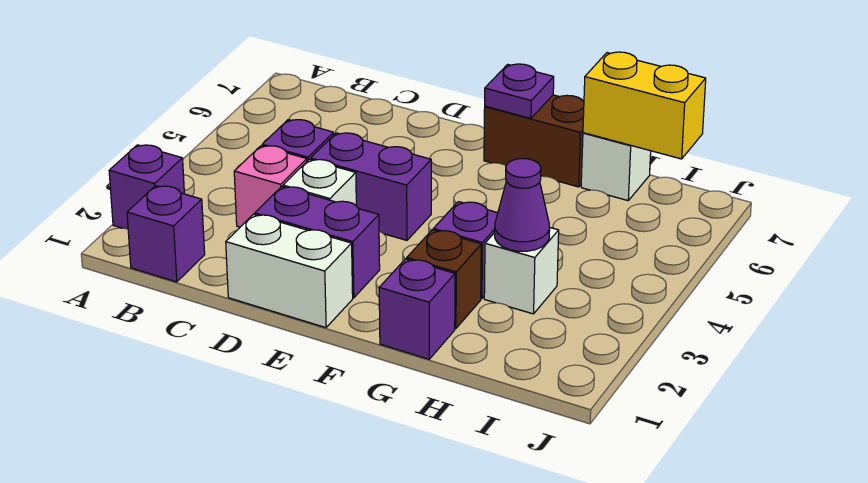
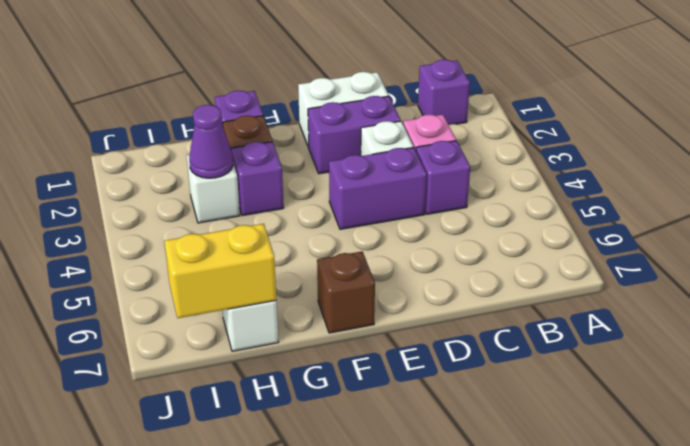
purple 1x1 brick [109,145,184,229] -> none
brown 1x2 brick [484,95,584,187] -> brown 1x1 brick [317,251,375,333]
purple 1x1 plate [485,64,554,118] -> none

